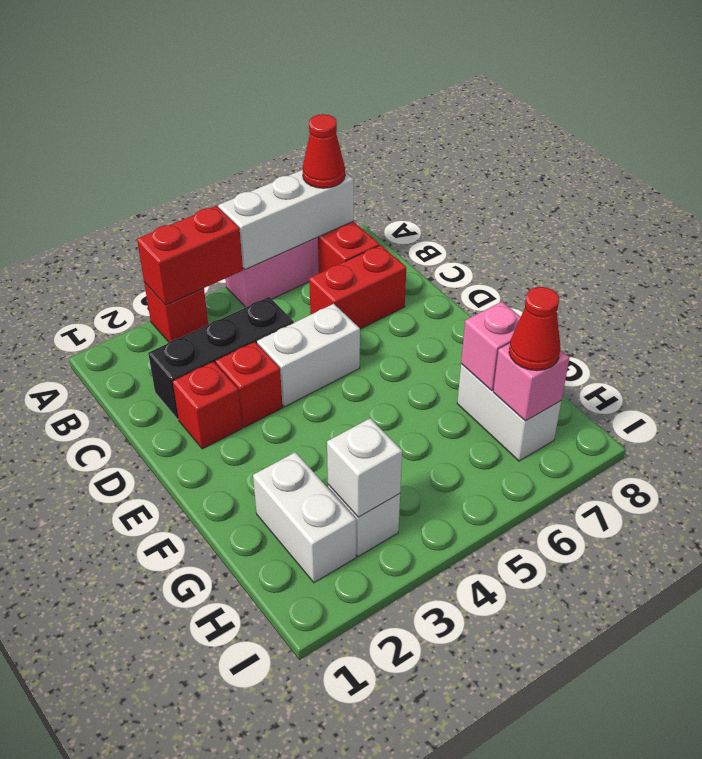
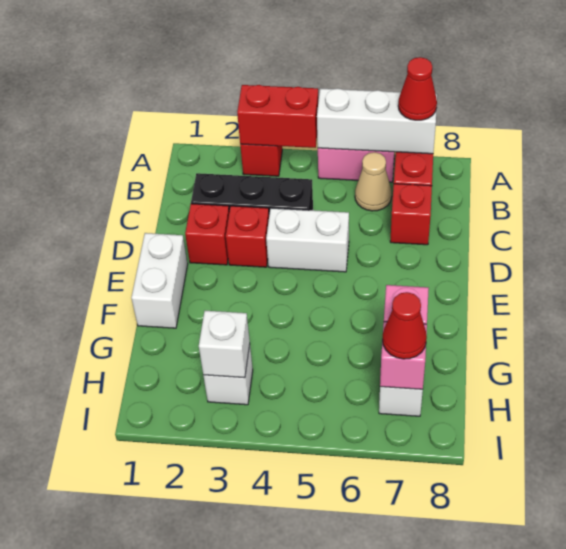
none -> tan 1x1 cone [355,152,392,211]
red 1x2 brick [309,245,406,329] -> red 1x1 brick [390,184,432,245]
white 1x2 brick [253,452,356,583] -> white 1x2 brick moved to [131,233,188,328]

